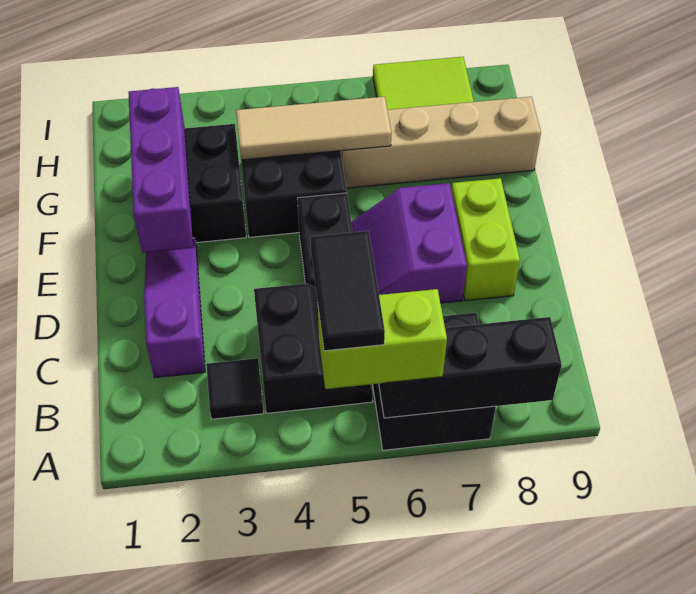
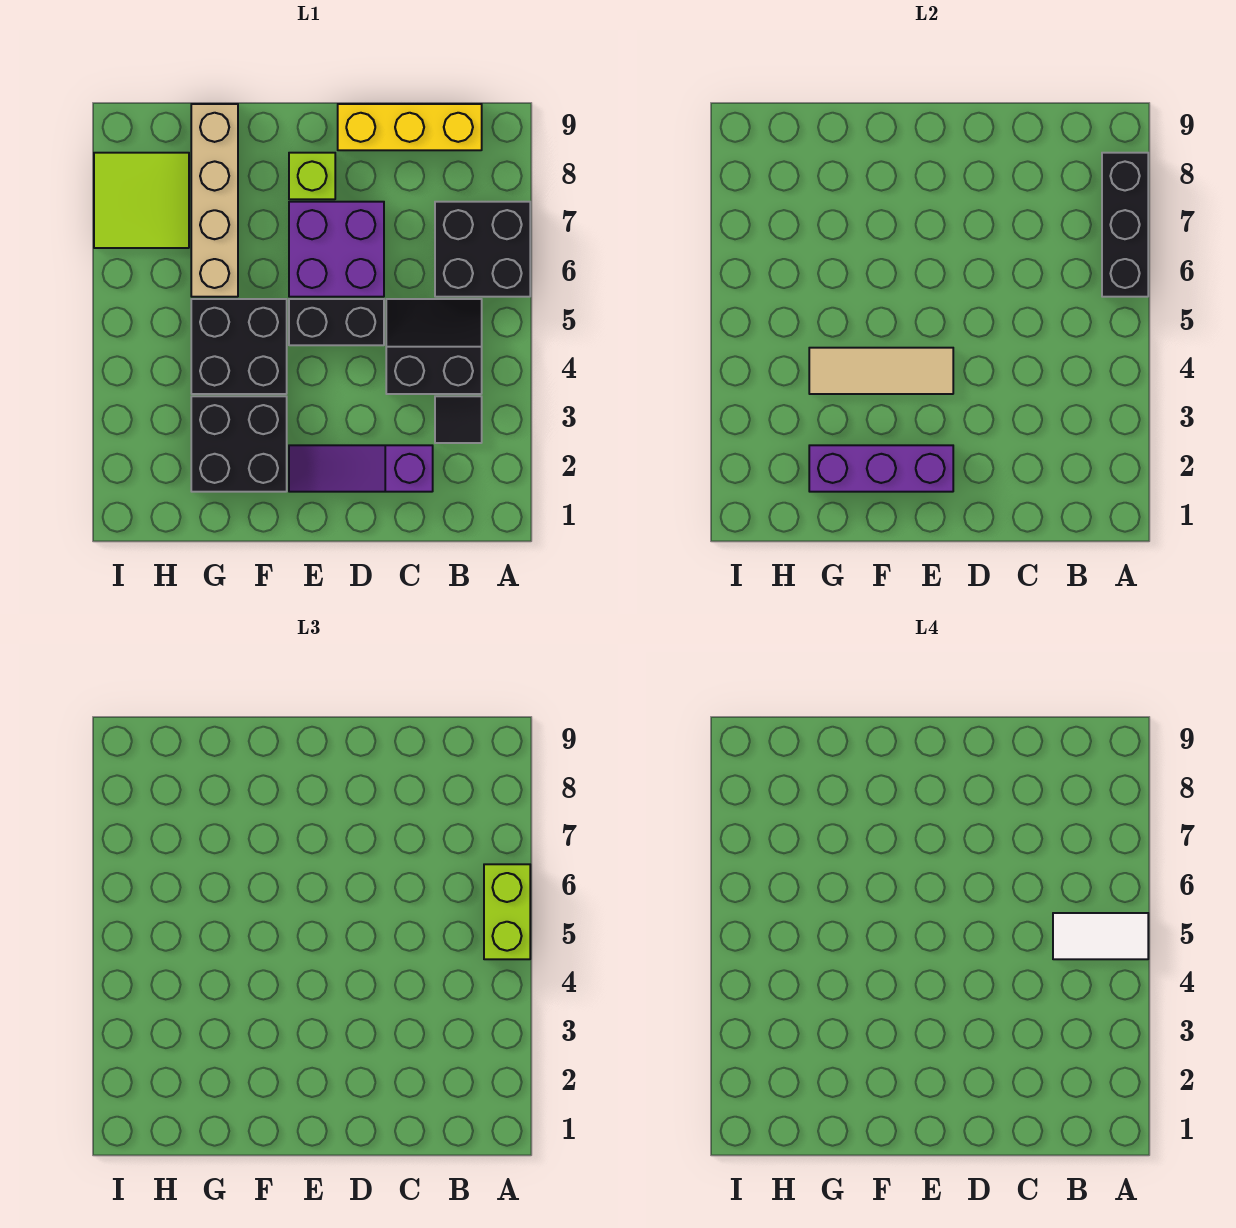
black 1x2 tile [311,231,385,351] -> white 1x2 tile [1053,913,1148,959]
none -> yellow 1x3 brick [338,104,482,150]
purple 2x2 slope [351,183,467,303] -> purple 2x2 brick [289,202,384,297]
lime 1x2 brick [451,178,520,301] -> lime 1x1 brick [289,153,335,199]
tan 1x3 tile [236,97,391,160] -> tan 1x3 tile turned to [809,348,953,394]

